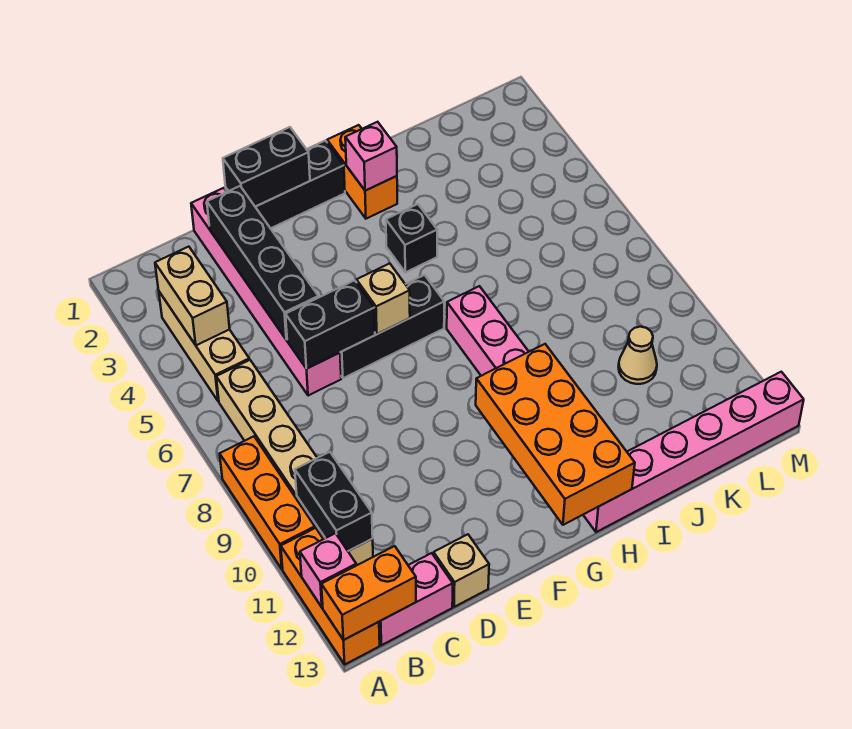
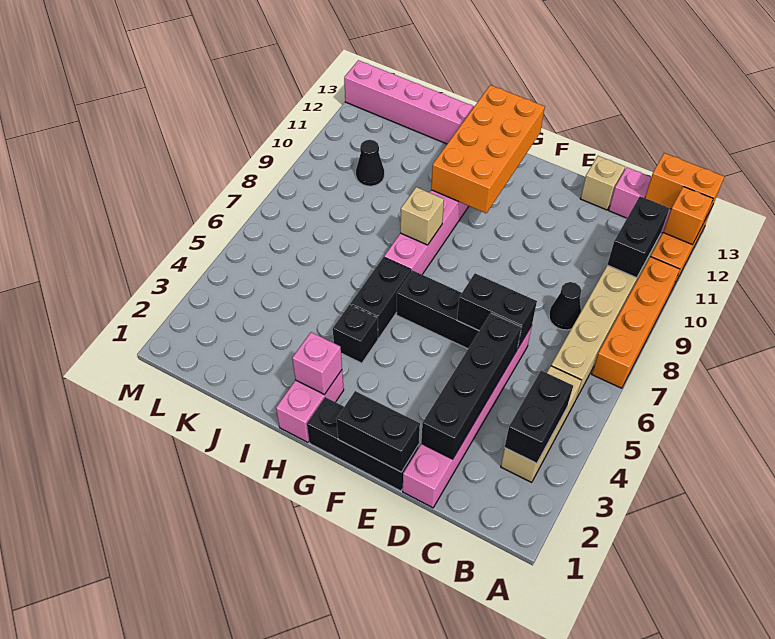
orange 1x3 brick [220,436,315,569] -> orange 1x4 brick [592,257,680,388]
pink 1x1 brick [300,533,356,607] -> orange 1x1 brick [663,187,713,245]
tan 1x2 brick [155,247,230,345] -> black 1x2 brick [505,370,573,463]
none -> black 1x1 cone [549,282,582,330]
tan 1x1 brick [357,263,410,334] -> tan 1x1 brick moved to [400,187,444,245]
orange 1x2 brick [327,125,397,219] -> pink 1x2 brick [276,370,344,442]
none -> black 1x2 brick [350,257,411,338]
tan 1x1 cone [619,327,657,384] -> black 1x1 cone [356,140,384,186]

